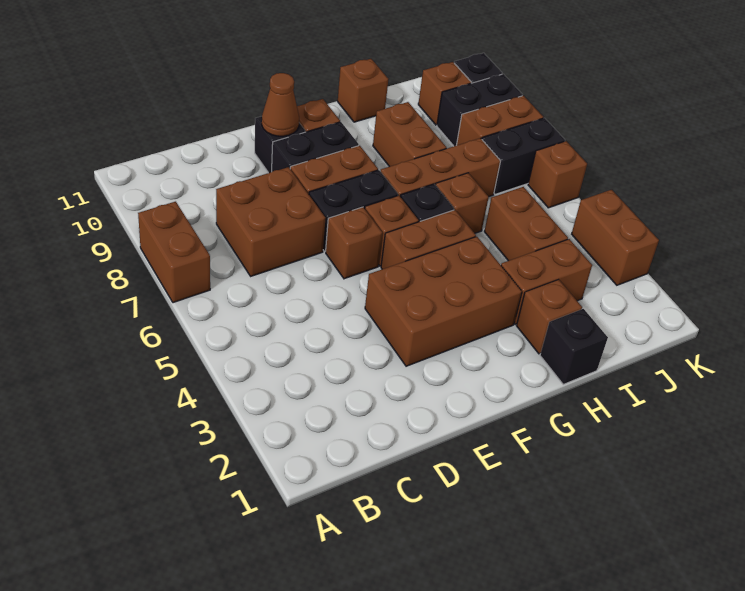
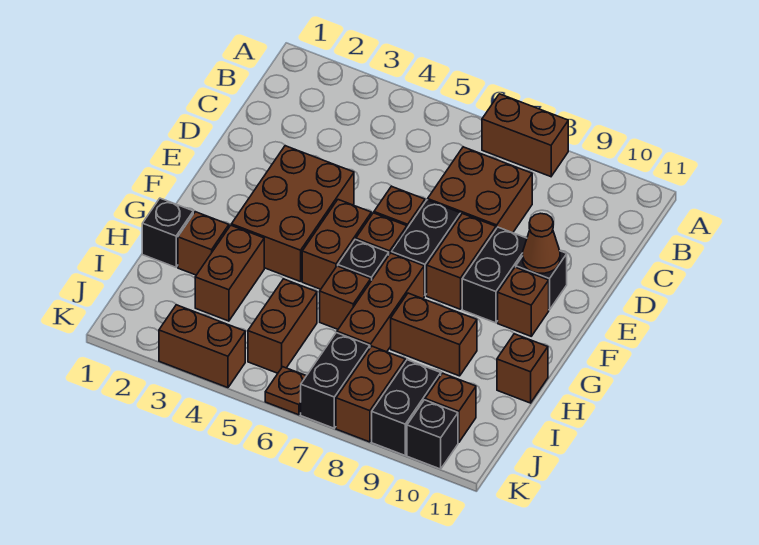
brown 1x2 brick [484,187,568,261] -> brown 1x2 brick turned to [248,279,317,373]
brown 1x1 brick [528,141,587,208] -> brown 1x1 plate [265,367,306,415]

